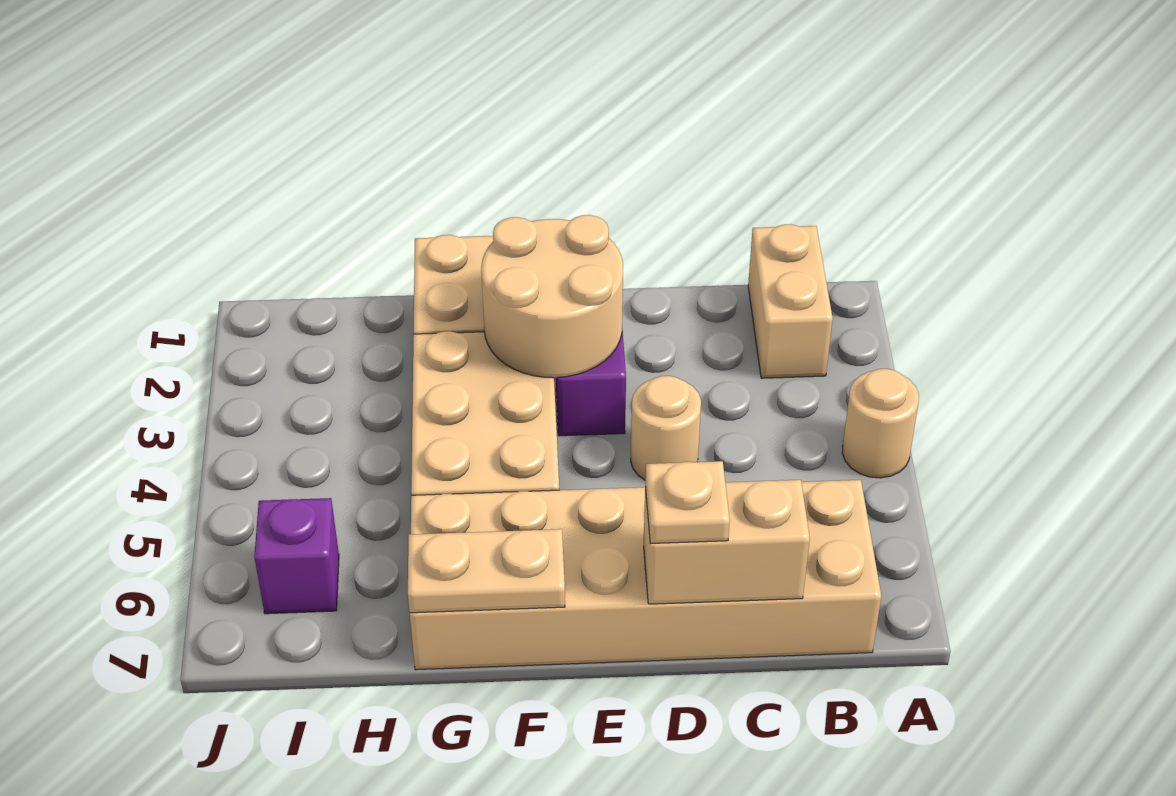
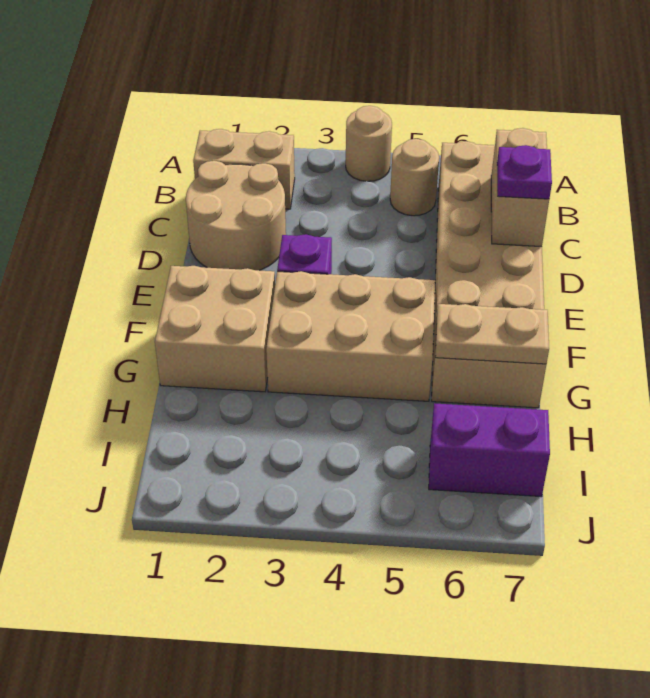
tan 1x1 round brick [631,376,701,480] -> tan 1x1 round brick moved to [390,139,439,216]
tan 1x1 plate [645,461,730,544] -> purple 1x1 plate [497,145,552,199]
tan 2x2 round brick [481,215,623,378] -> tan 2x2 round brick moved to [186,161,286,270]
tan 1x2 plate [408,529,565,613] -> tan 1x2 plate turned to [435,304,549,364]
purple 1x1 brick [254,498,339,614] -> purple 1x2 brick [429,403,550,497]

